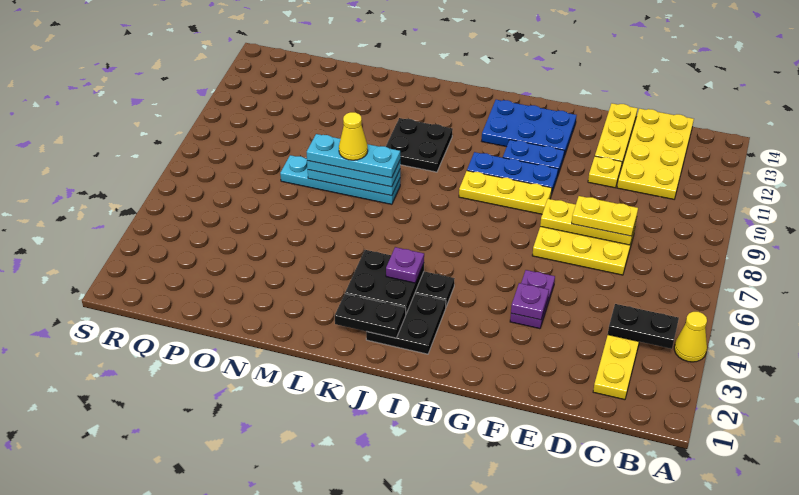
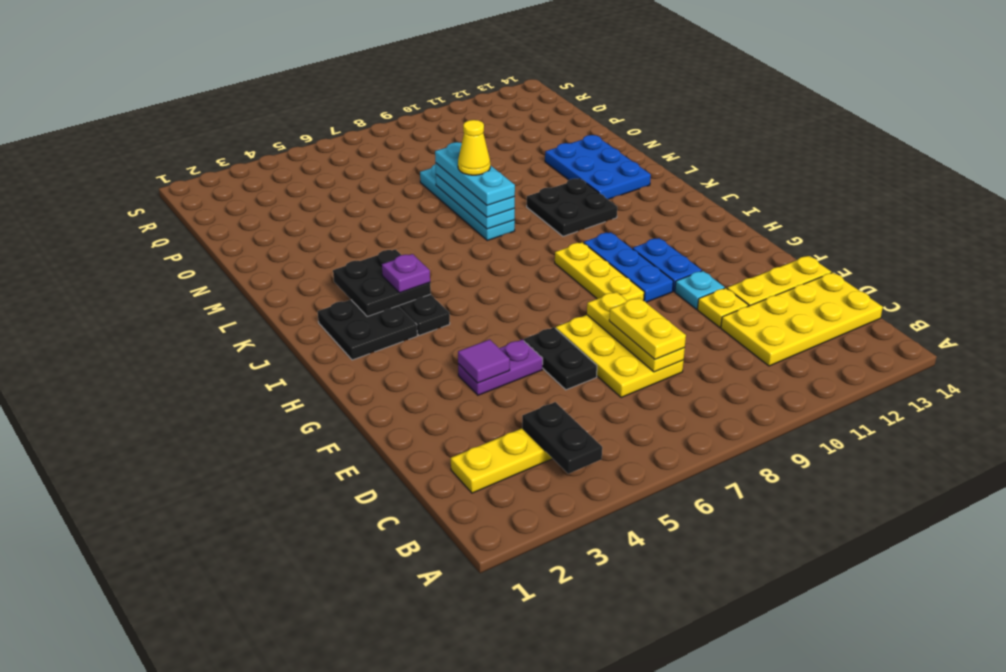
yellow 1x1 cone [674,312,707,362] -> none
purple 1x1 plate [511,283,549,320] -> purple 1x1 tile [458,339,510,383]
none -> cyan 1x1 plate [675,271,725,309]
blue 2x3 plate [482,100,577,156] -> blue 2x3 plate moved to [545,135,651,199]
black 1x2 plate [335,294,406,338] -> black 1x2 plate moved to [524,328,597,390]

